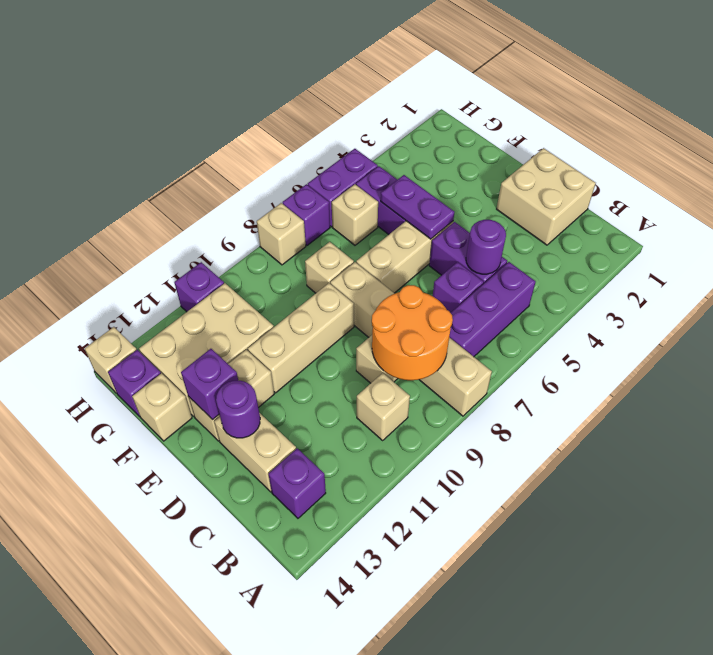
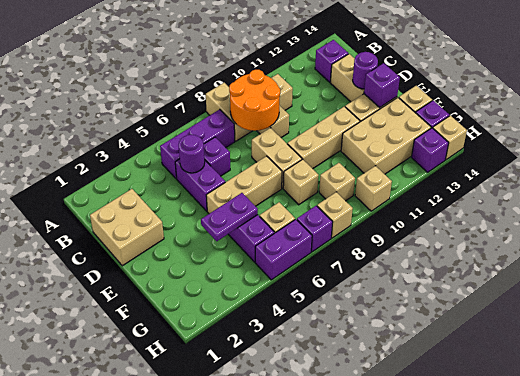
purple 1x2 plate [381,175,454,239] -> purple 1x2 plate turned to [201,193,258,241]
none -> tan 1x1 brick [319,163,355,201]
none -> tan 1x1 brick [355,166,392,211]
purple 1x1 brick [175,262,224,312] -> purple 1x1 brick moved to [412,128,449,172]

